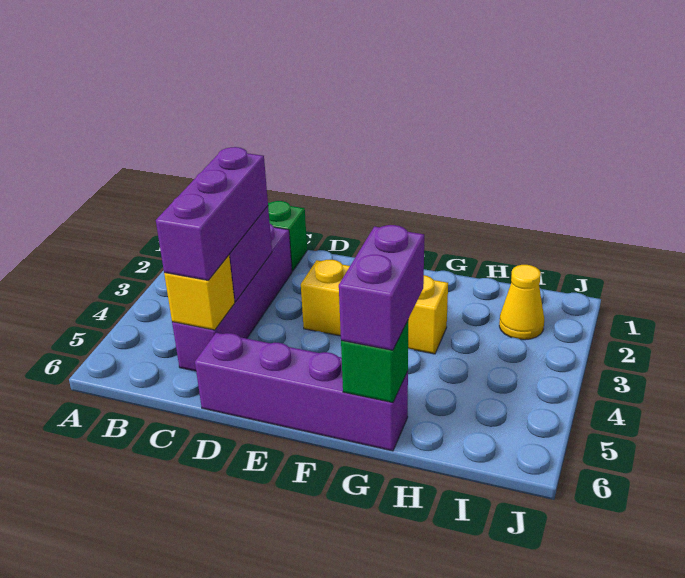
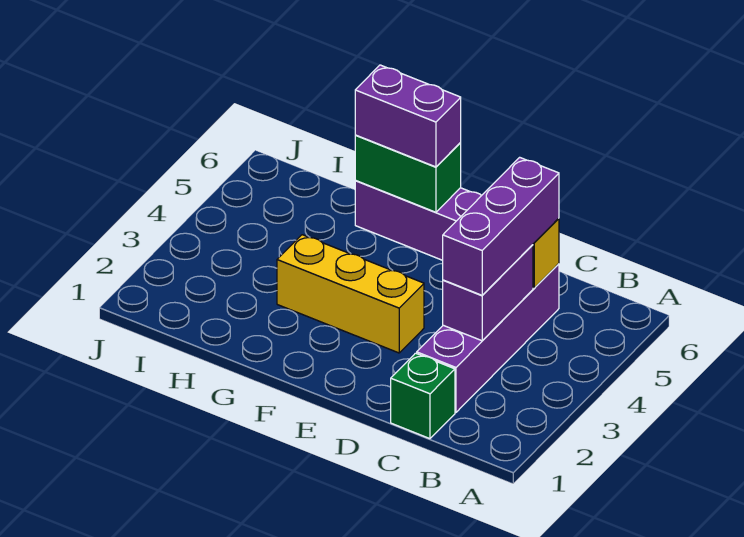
purple 1x2 brick [339,225,424,350] -> purple 1x2 brick turned to [355,65,461,167]
green 1x1 brick [341,321,408,403] -> green 1x2 brick [355,135,461,212]
yellow 1x1 cone [499,265,544,340] -> none

